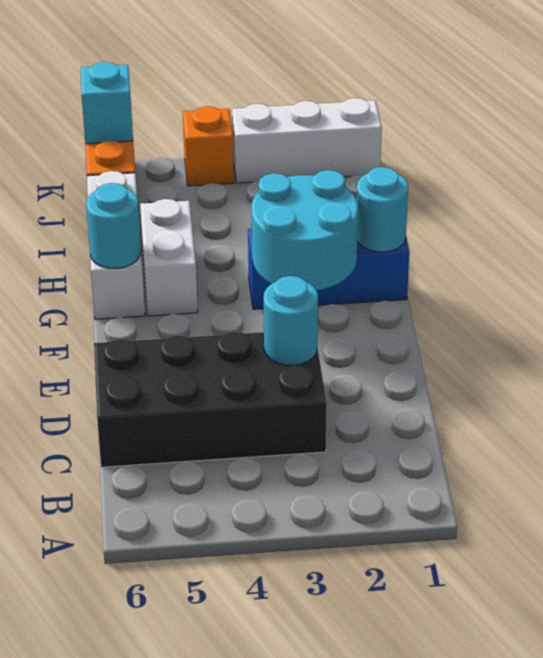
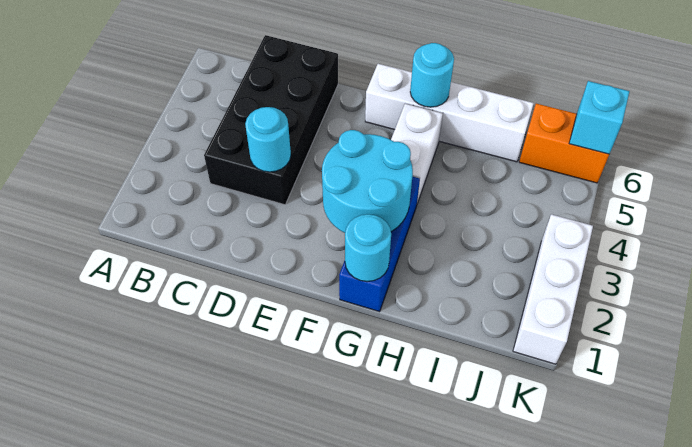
white 1x2 brick [140,199,198,316] -> white 1x2 brick turned to [391,104,443,203]
white 1x3 brick [87,171,145,319] -> white 1x4 brick [365,64,534,162]
orange 1x1 brick [183,106,234,186] -> none

